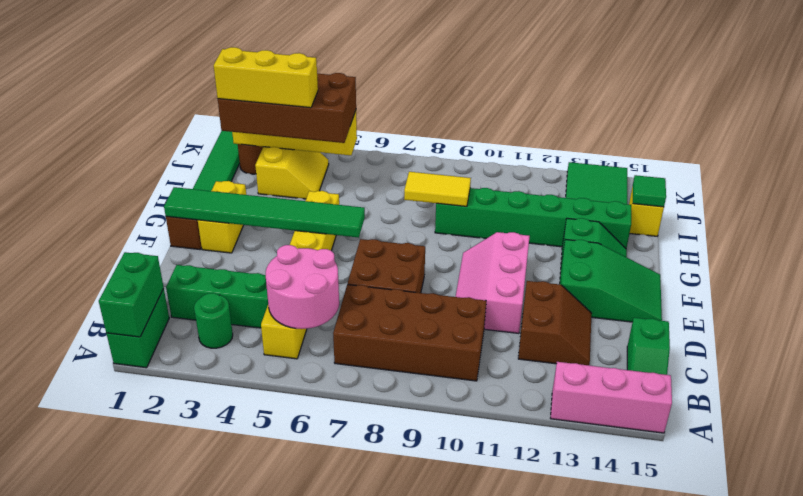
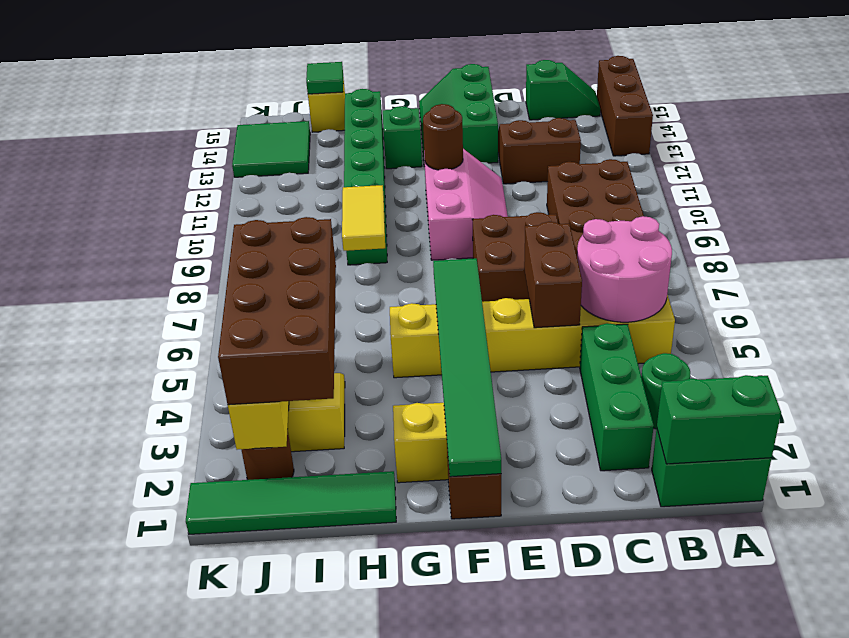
pink 1x3 brick [551,362,672,433] -> brown 1x3 brick [597,56,653,156]
none -> brown 1x2 brick [524,222,582,328]
pink 2x3 slope [455,232,530,333] -> pink 2x3 slope turned to [424,149,508,260]
green 2x3 slope [560,239,662,322] -> green 2x3 slope turned to [419,64,498,167]
none -> brown 1x1 round brick [423,104,463,170]
yellow 1x3 brick [214,47,318,108] -> none

